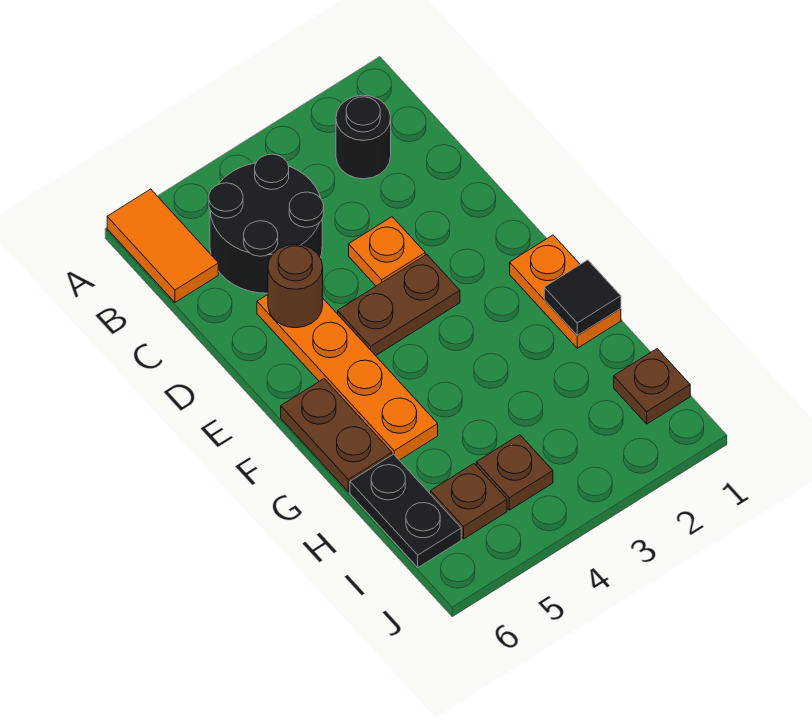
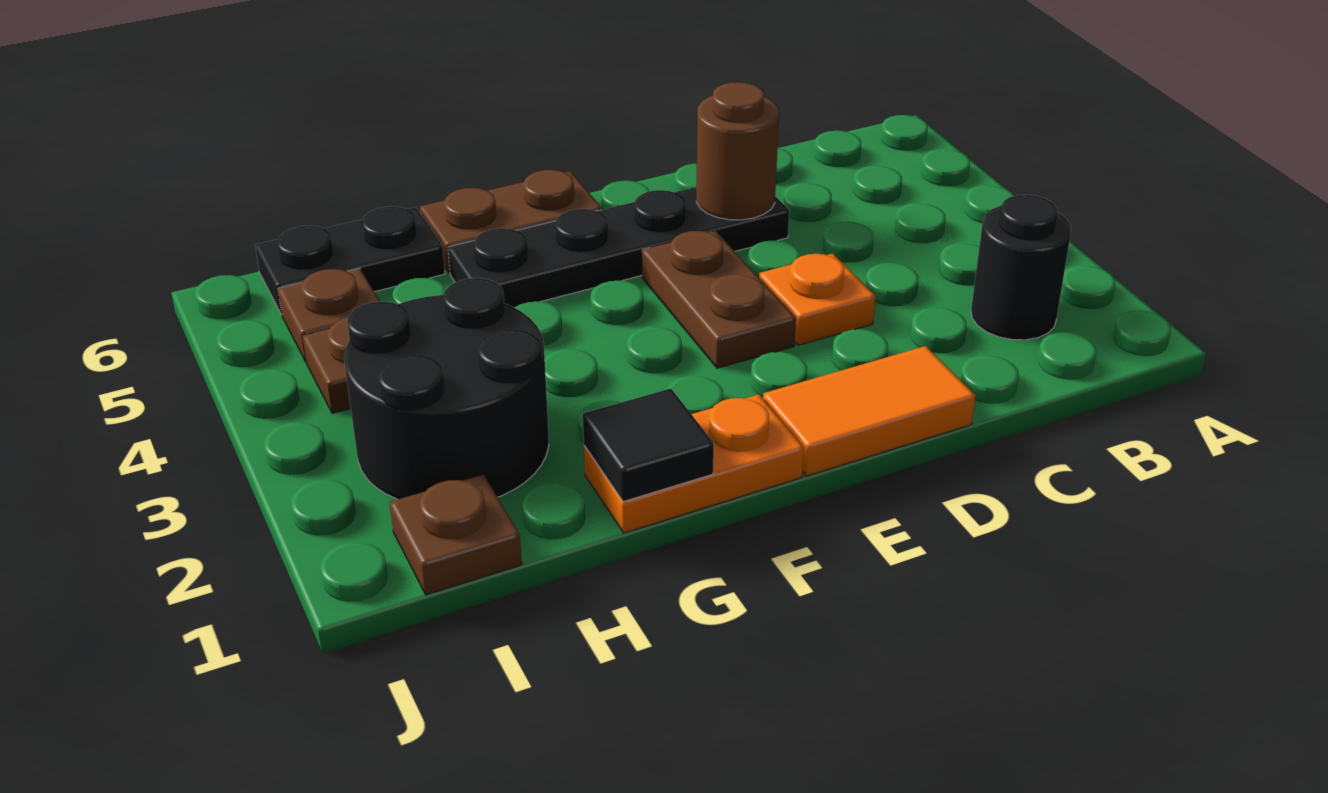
orange 1x2 tile [107,189,218,302] -> orange 1x2 tile moved to [763,346,975,476]
black 2x2 round brick [209,154,324,293] -> black 2x2 round brick moved to [344,278,549,499]
orange 1x4 plate [257,295,438,460] -> black 1x4 plate [448,187,789,308]

